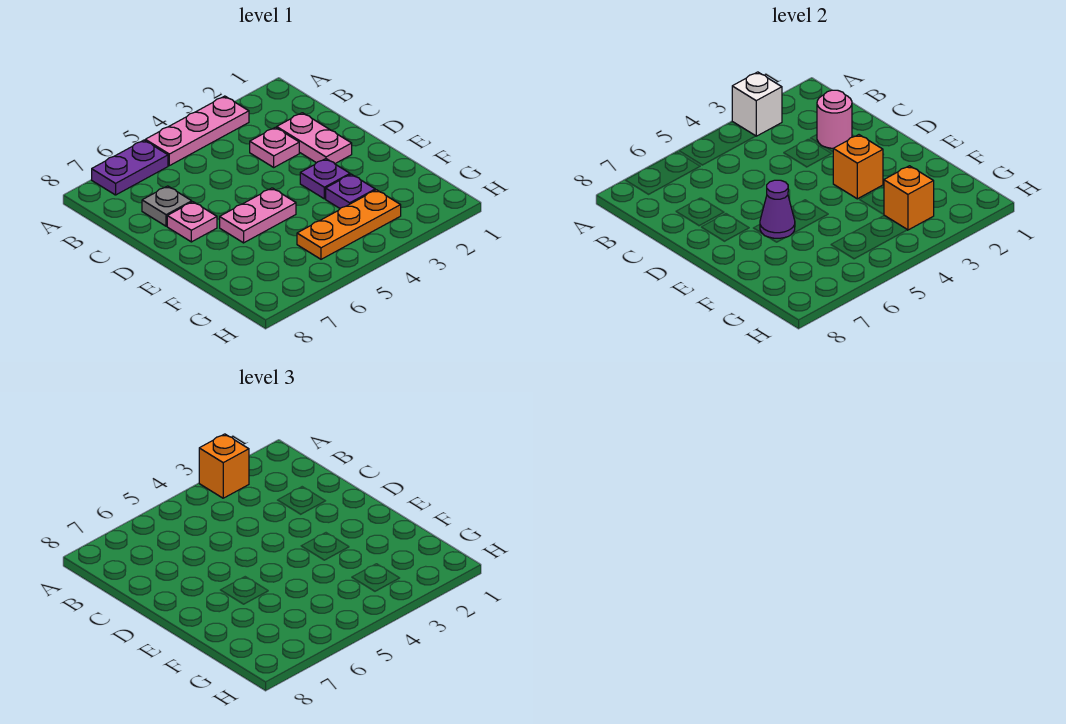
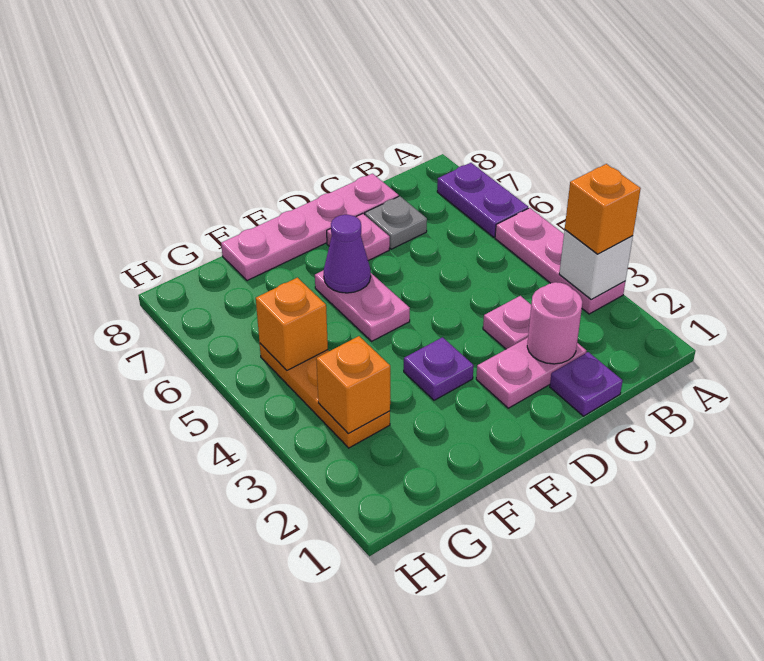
none -> pink 1x4 plate [221,174,399,281]
orange 1x1 brick [833,135,883,199] -> orange 1x1 brick moved to [256,278,328,370]
purple 1x1 plate [326,174,375,208] -> purple 1x1 plate moved to [550,352,623,416]

